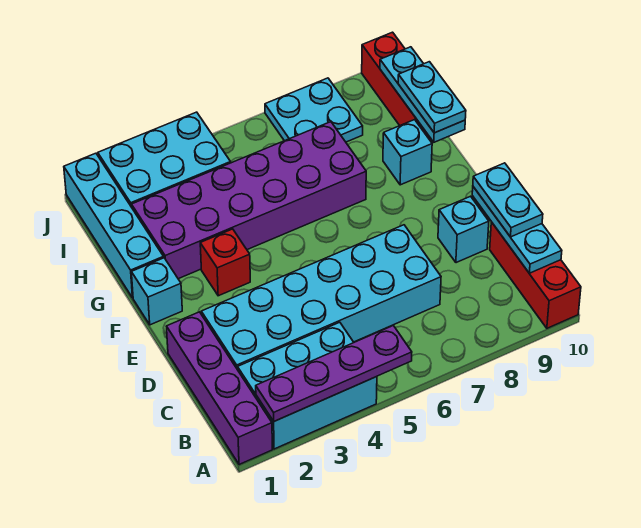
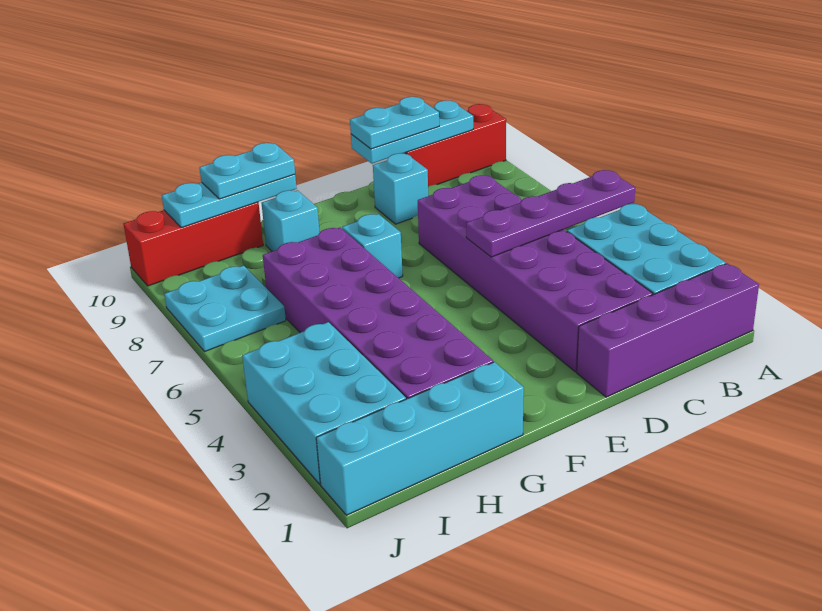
purple 1x4 plate [256,326,412,421] -> purple 1x4 plate turned to [466,170,635,257]
cyan 2x6 brick [201,225,441,370] -> purple 2x6 brick [418,175,653,372]
cyan 1x1 brick [131,258,182,325] -> cyan 1x1 brick moved to [342,214,403,278]
red 1x1 brick [200,229,250,296] -> none

